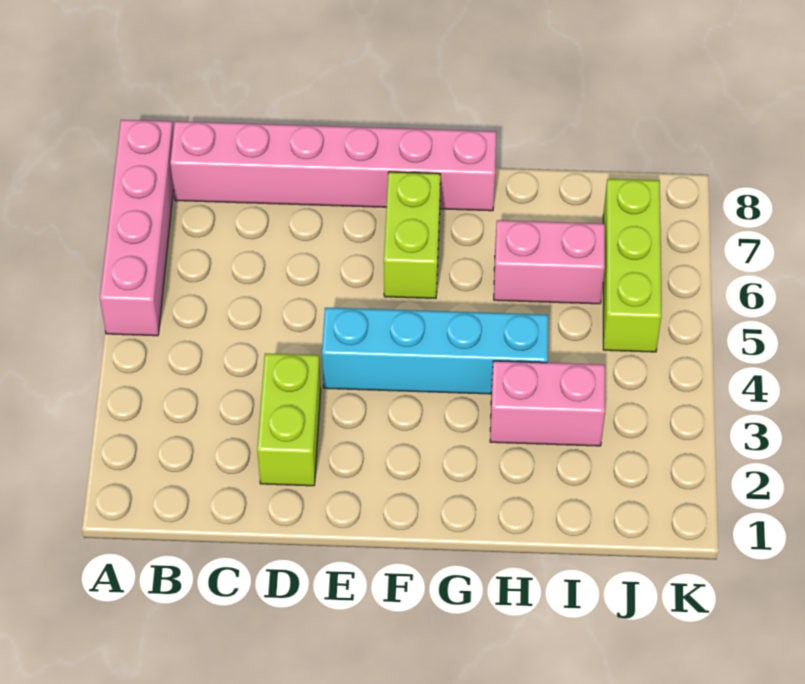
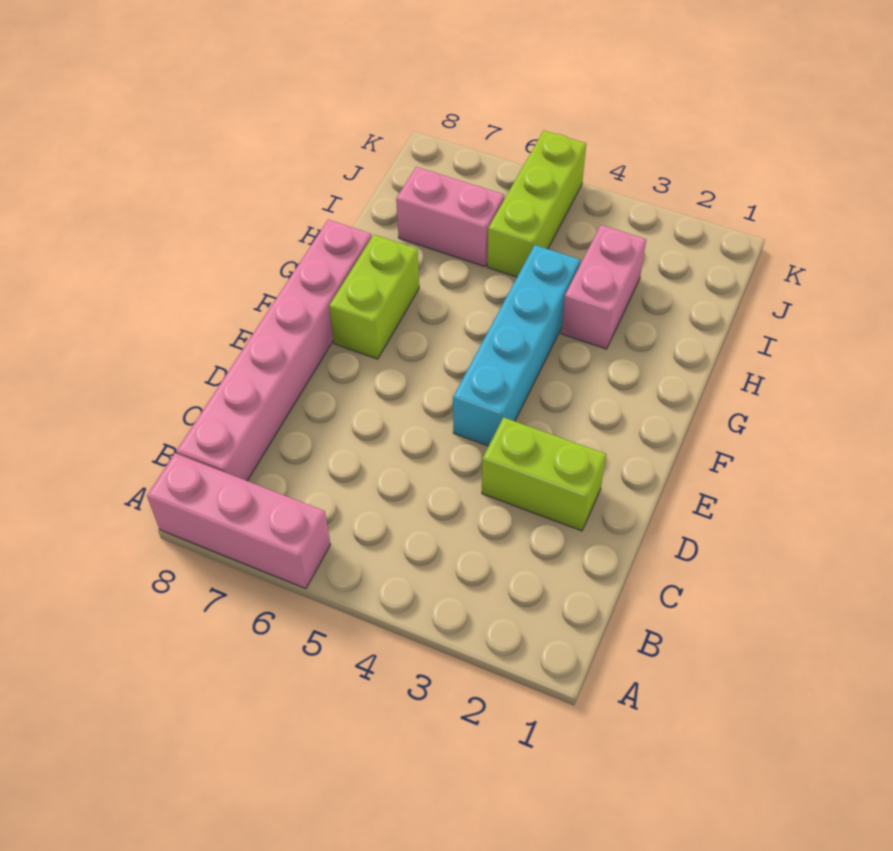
pink 1x4 brick [100,120,173,336] -> pink 1x3 brick [147,453,330,589]
lime 1x2 brick [384,172,440,298] -> lime 1x2 brick turned to [329,235,419,359]
pink 1x2 brick [494,220,605,304] -> pink 1x2 brick turned to [396,167,504,267]
lime 1x3 brick [603,179,662,352] -> lime 1x3 brick turned to [487,131,586,277]

